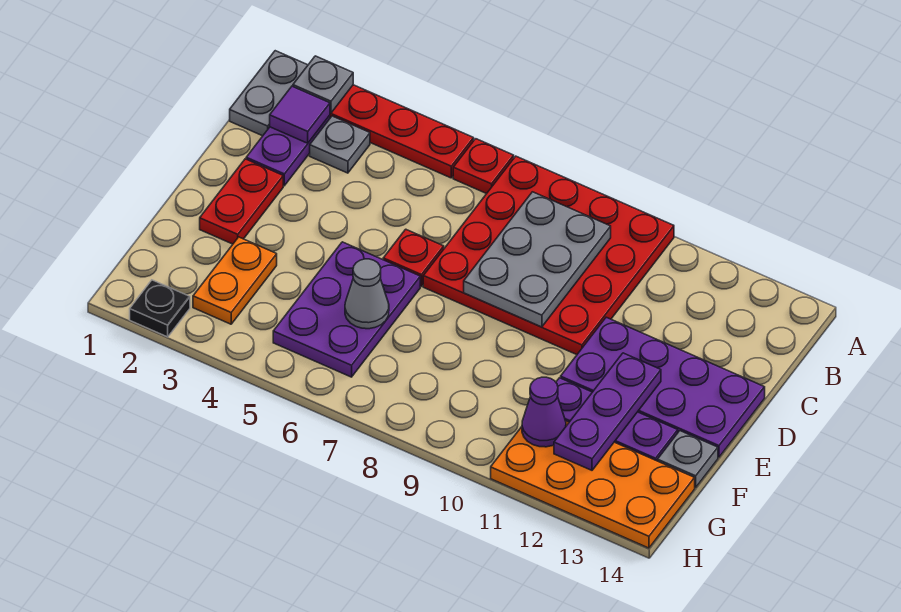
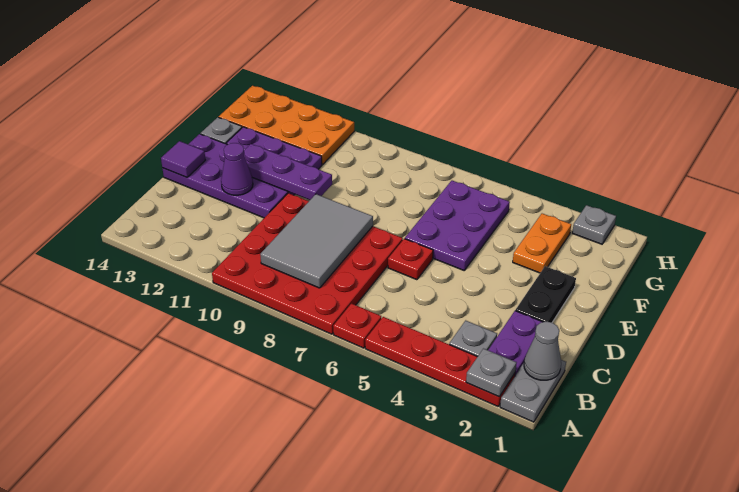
purple 1x1 tile [270,86,330,143] -> purple 1x1 tile moved to [161,141,205,177]
grey 2x3 plate [464,192,611,327] -> grey 2x3 tile [260,194,373,288]
red 1x2 plate [200,159,283,244] -> black 1x2 plate [515,266,576,322]
purple 1x3 plate [554,353,661,470] -> purple 1x3 plate turned to [244,144,332,200]
grey 1x1 cone [345,259,389,329] -> grey 1x1 cone moved to [524,322,561,380]
purple 1x1 cone [522,377,566,447] -> purple 1x1 cone moved to [221,143,253,195]
black 1x1 plate [130,280,190,337] -> grey 1x1 plate [572,205,616,244]

